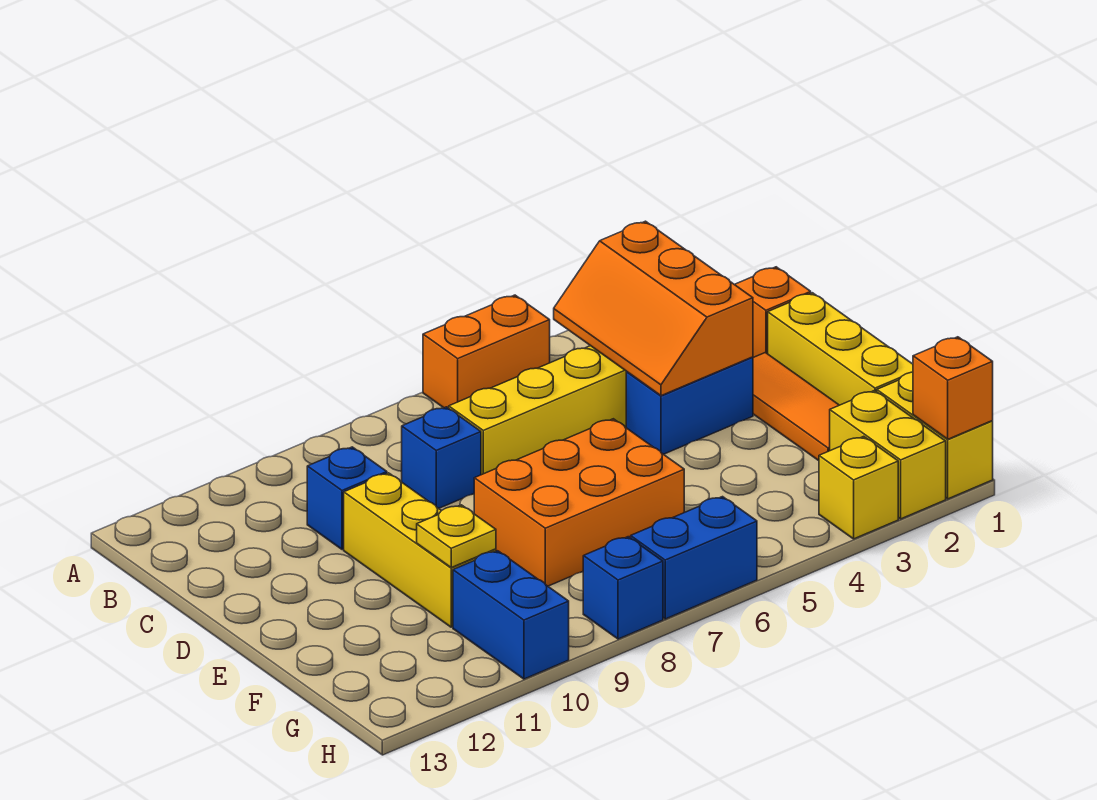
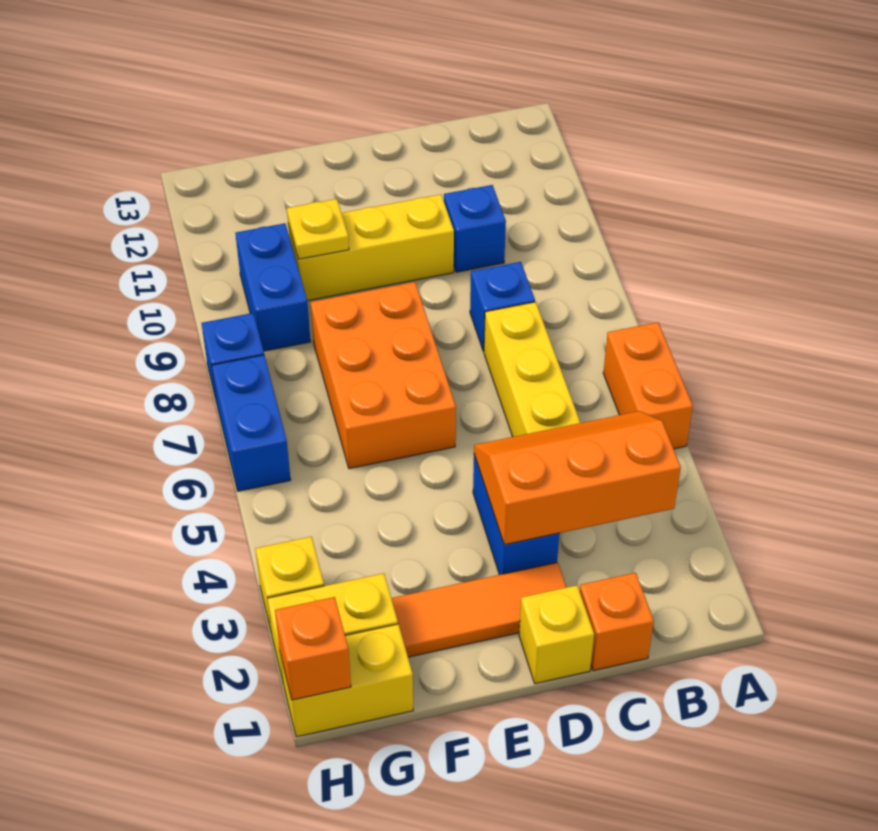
yellow 1x3 brick [768,293,913,405] -> yellow 1x1 brick [519,585,594,684]
blue 1x2 brick [453,551,569,679] -> blue 1x2 brick turned to [235,223,311,351]

